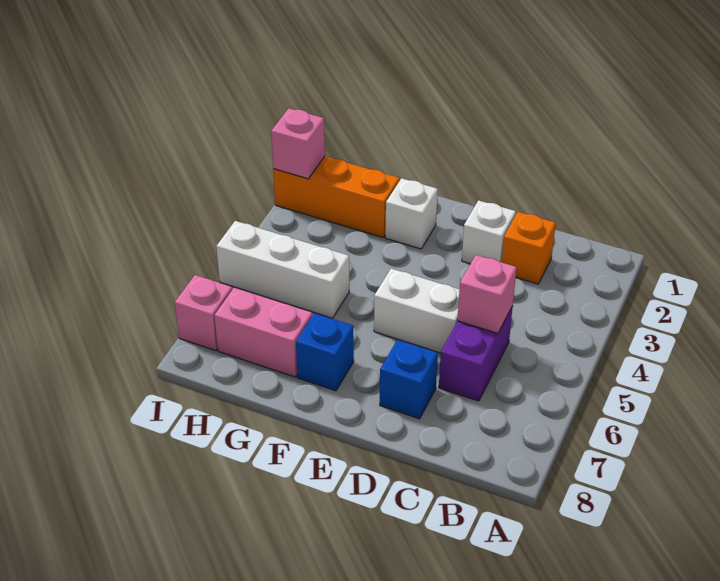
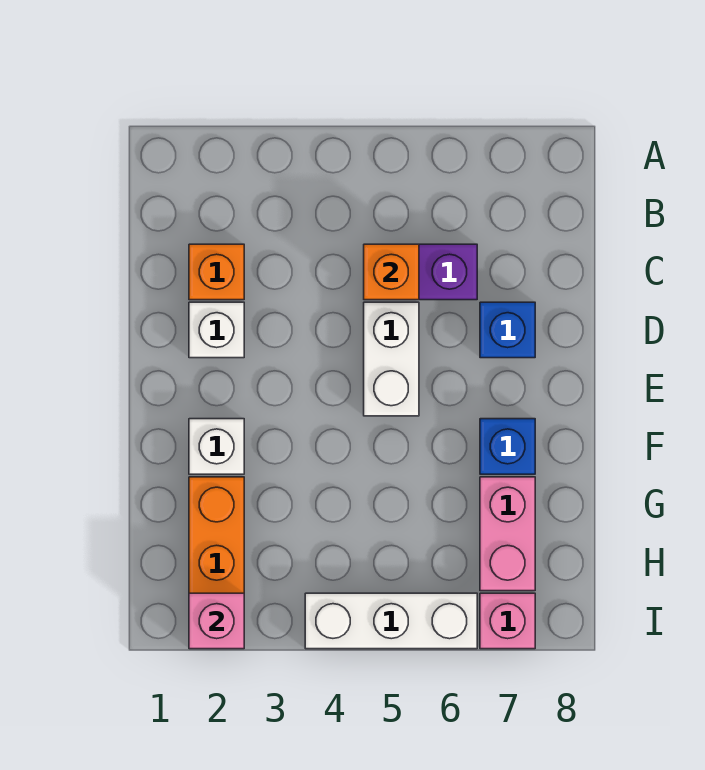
pink 1x1 brick [458,255,517,333] -> orange 1x1 brick [364,244,419,300]
white 1x3 brick [216,221,349,318] -> white 1x3 brick turned to [305,593,477,649]

